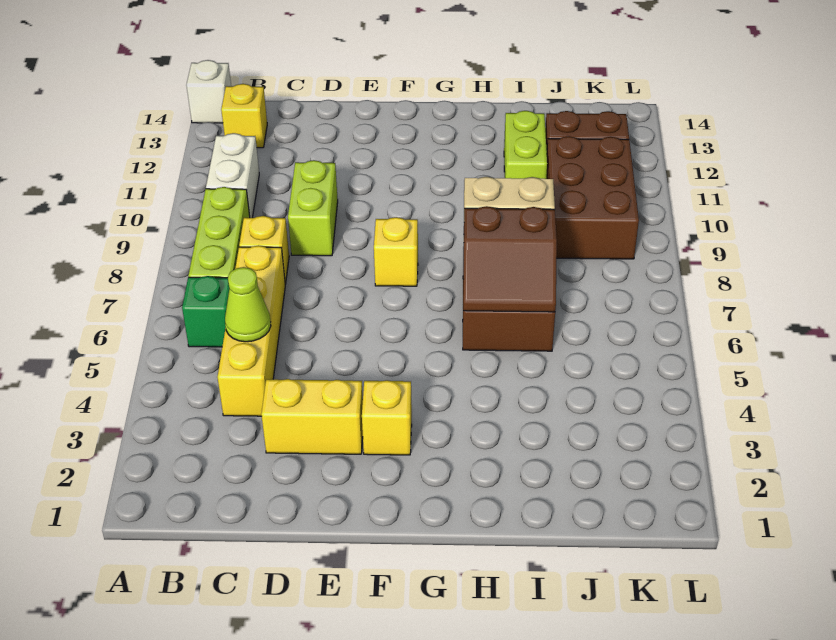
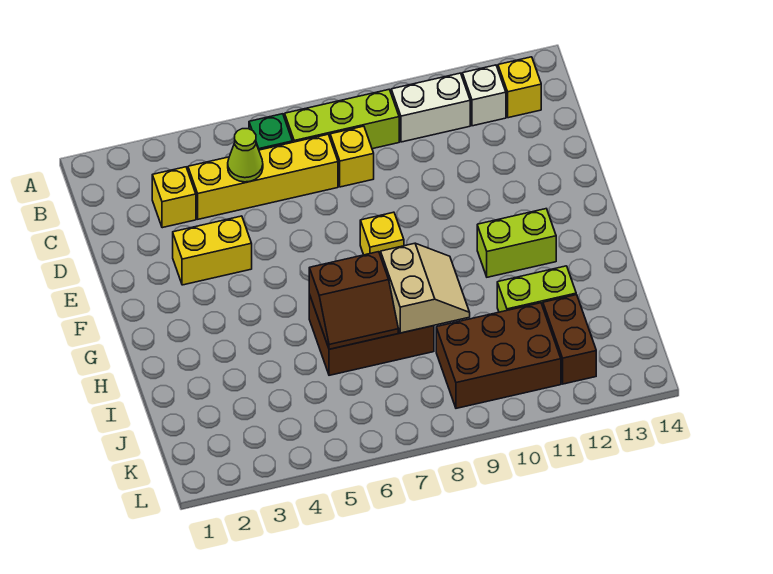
white 1x1 brick [186,60,231,123] -> white 1x1 brick moved to [462,65,506,126]
yellow 1x2 brick [261,379,363,454] -> yellow 1x2 brick turned to [173,216,252,285]
lime 1x2 brick [288,160,338,256] -> lime 1x2 brick moved to [477,209,556,277]
yellow 1x1 brick [362,380,412,455] -> yellow 1x1 brick moved to [152,167,196,228]
brown 2x2 slope [463,206,557,312] -> brown 2x2 slope turned to [309,252,398,349]

